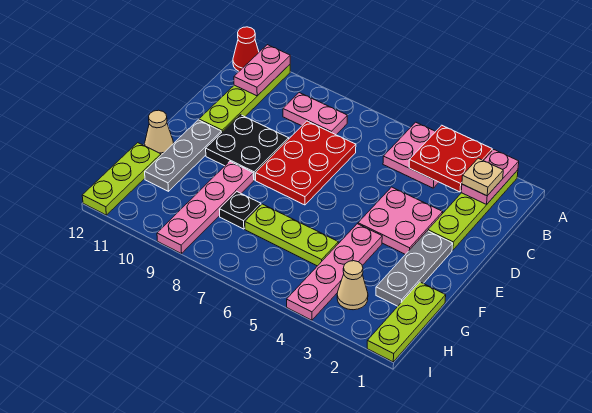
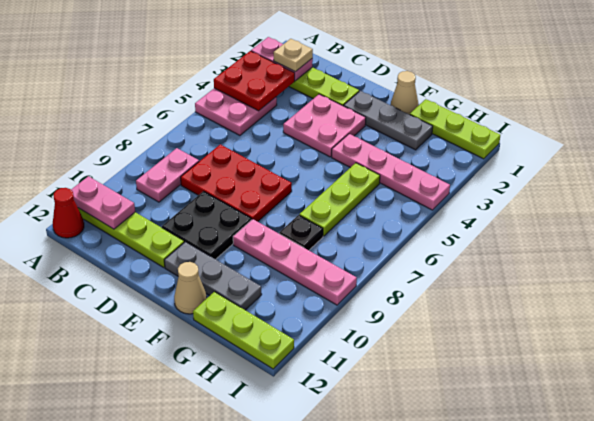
tan 1x1 cone [337,261,368,310] -> tan 1x1 cone moved to [391,71,419,114]

